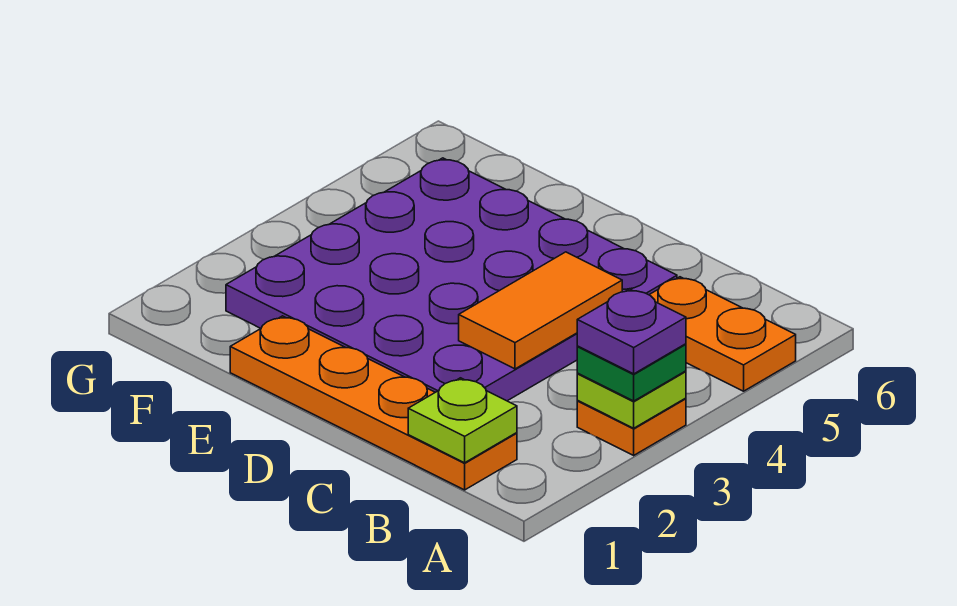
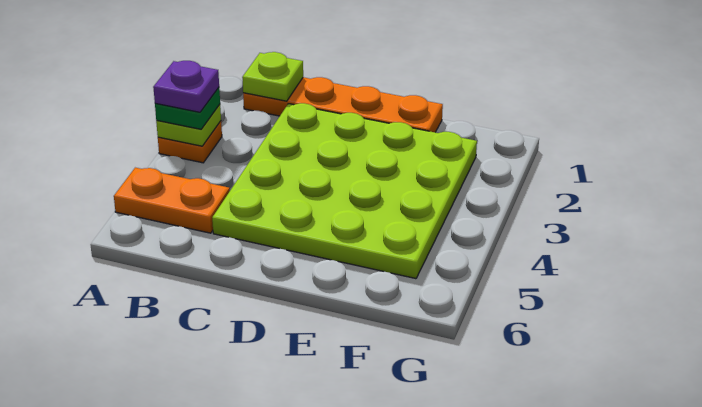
purple 4x4 plate [226,158,677,401] -> lime 4x4 plate [212,103,477,279]
orange 1x2 tile [459,252,622,369] -> none

